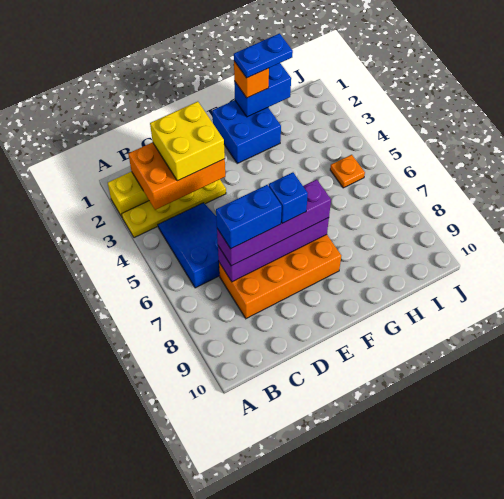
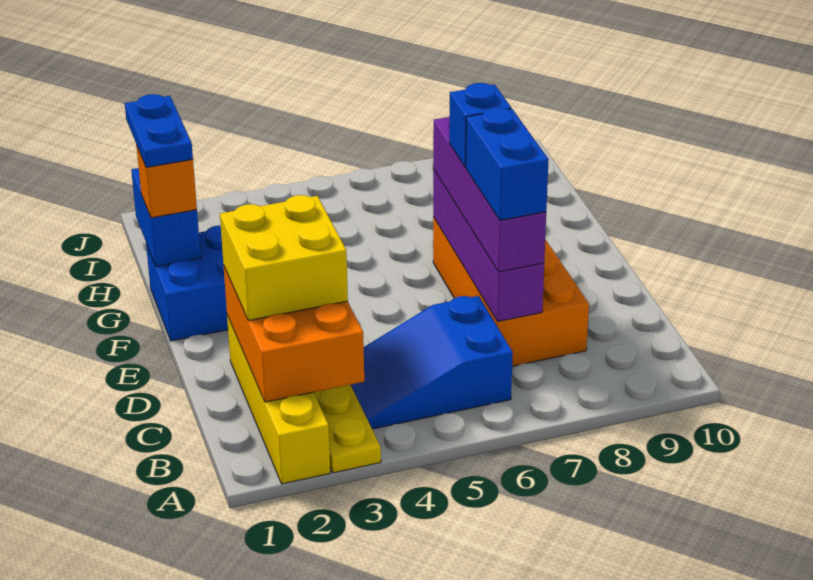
orange 1x1 plate [330,155,365,188] -> none

